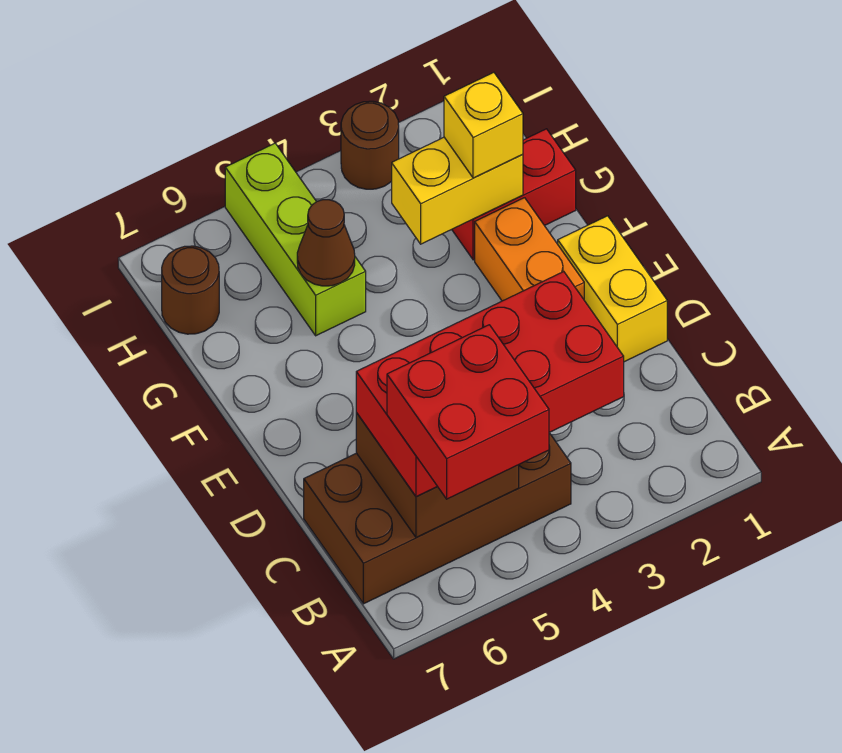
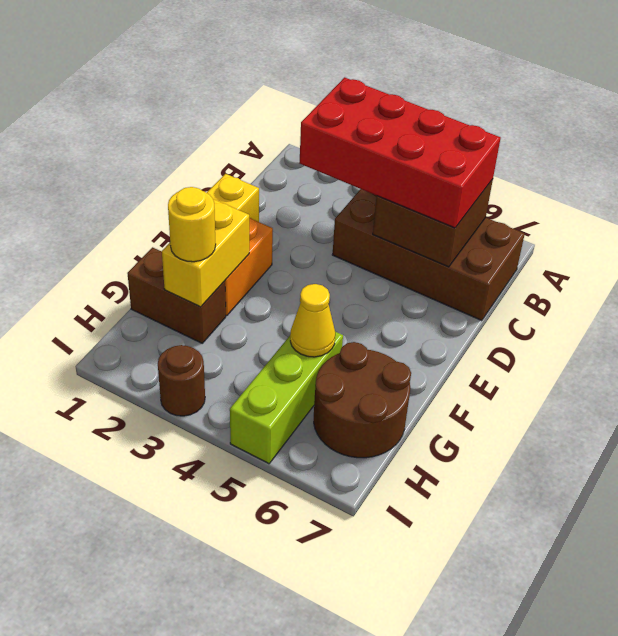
red 2x2 brick [387,325,549,499] -> none
red 1x2 brick [452,129,576,260] -> brown 1x2 brick [127,247,226,343]
yellow 1x2 brick [392,137,523,244] -> yellow 1x2 brick turned to [162,199,249,307]
yellow 1x1 brick [444,72,523,178] -> yellow 1x1 round brick [168,187,216,262]
brown 1x1 cone [297,200,355,286] -> yellow 1x1 cone [290,284,335,357]
brown 1x1 round brick [162,246,219,334] -> brown 2x2 round brick [314,342,411,458]

